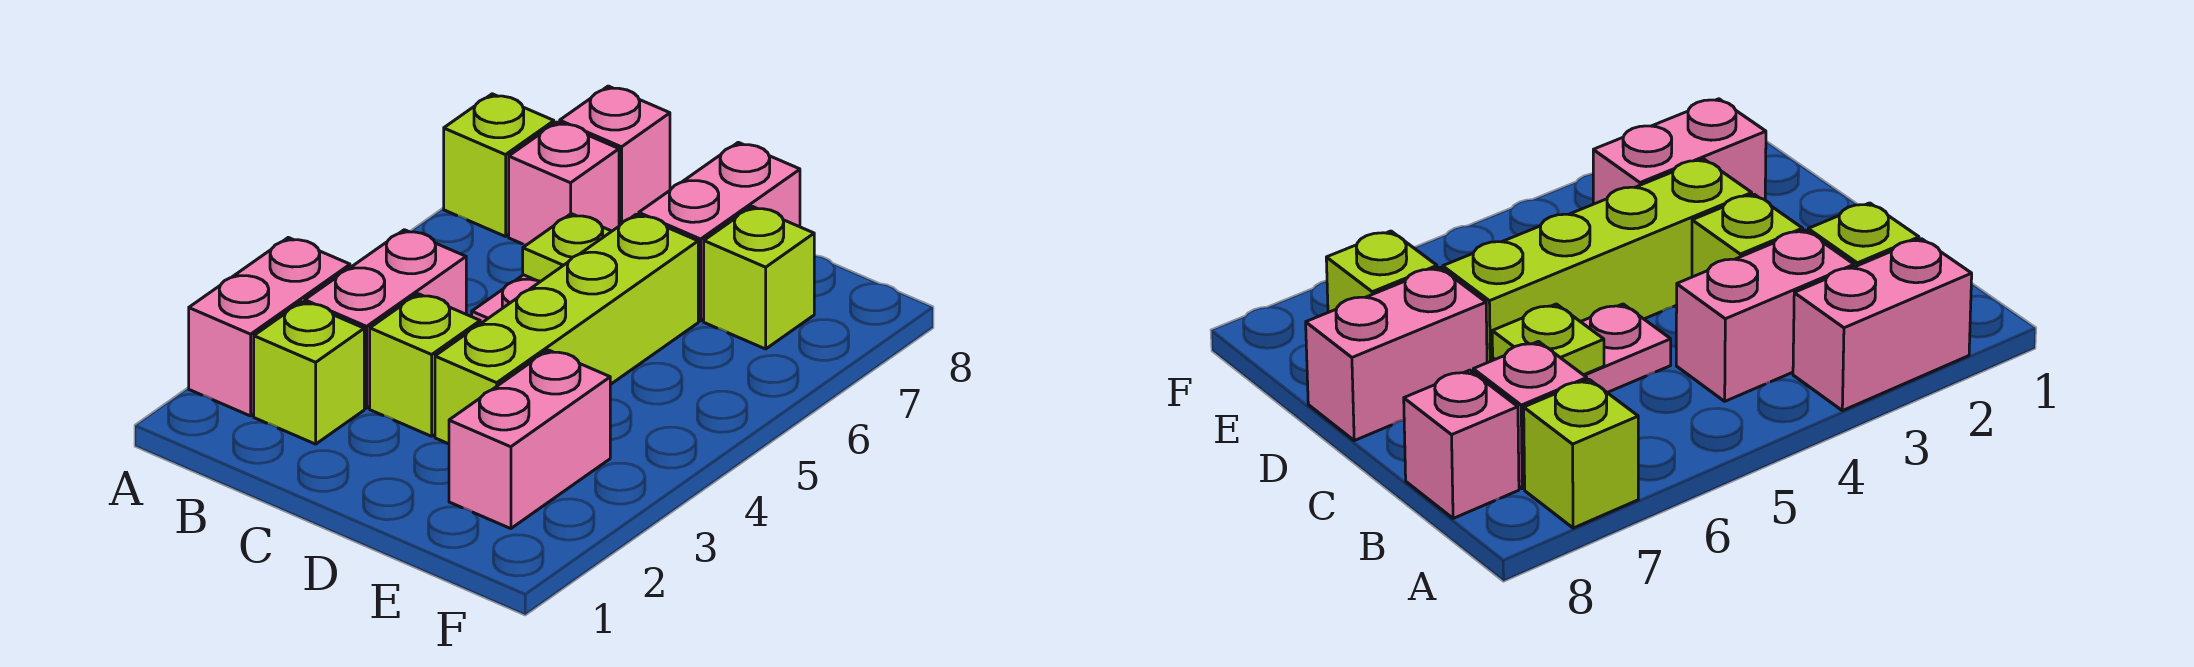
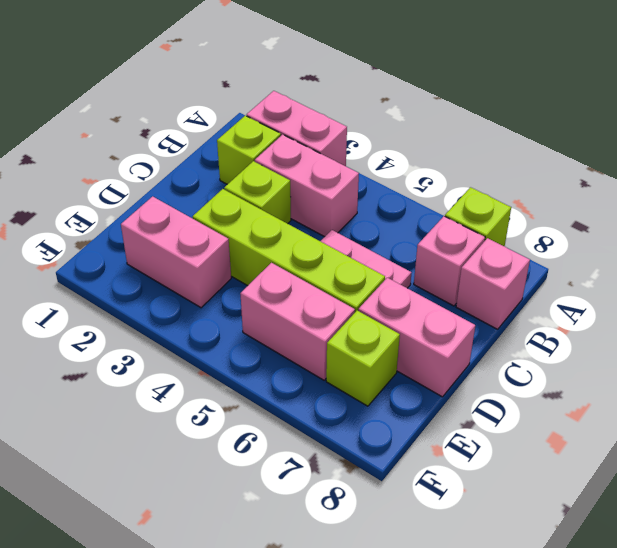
lime 1x1 plate [523,214,612,282] -> none
none -> pink 1x2 brick [240,263,355,380]

